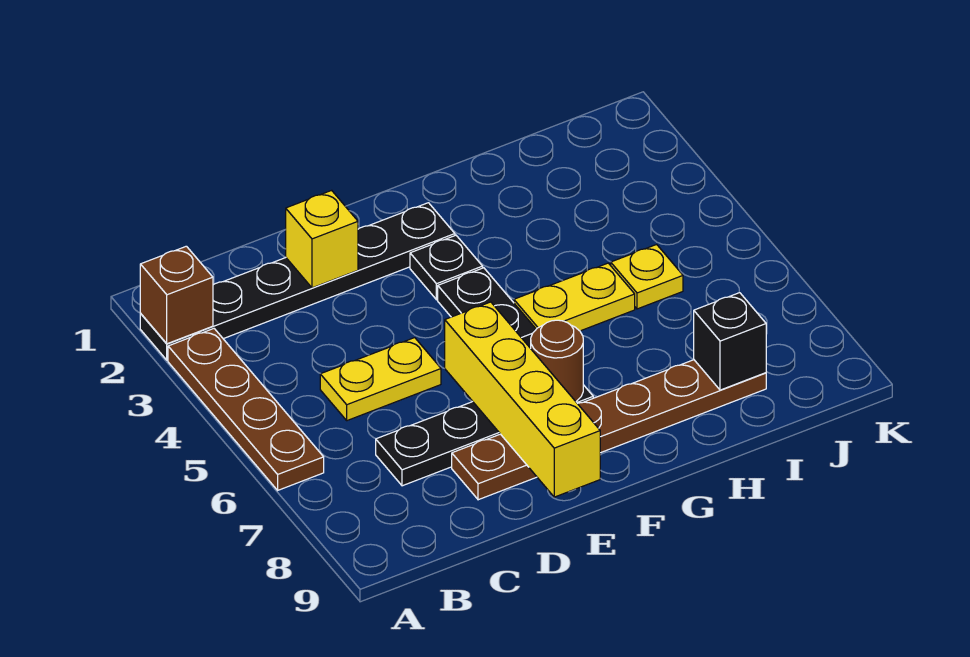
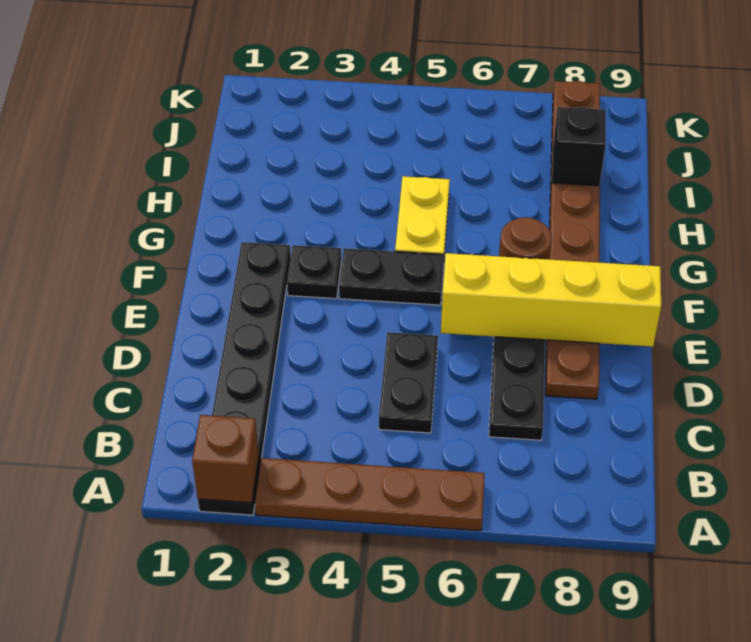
yellow 1x2 plate [320,338,441,421] -> black 1x2 plate [379,332,438,433]
yellow 1x1 brick [286,190,358,288] -> none
brown 1x6 plate [452,360,766,500] -> brown 1x8 plate [545,81,600,399]
yellow 1x1 plate [611,244,683,309] -> none

